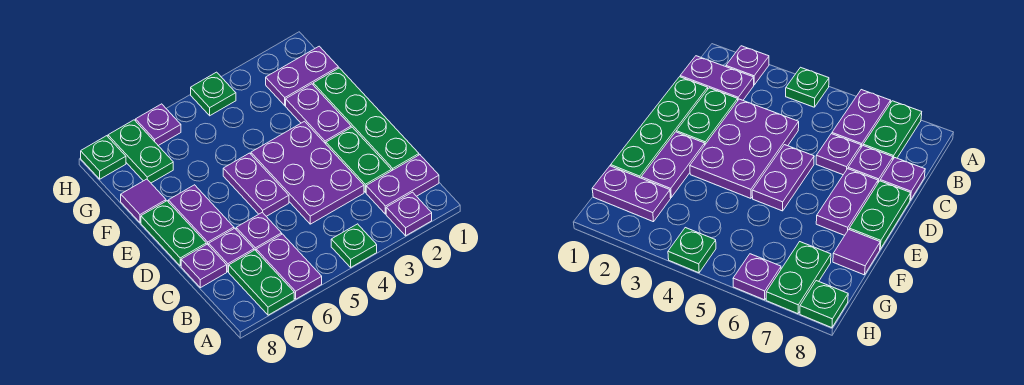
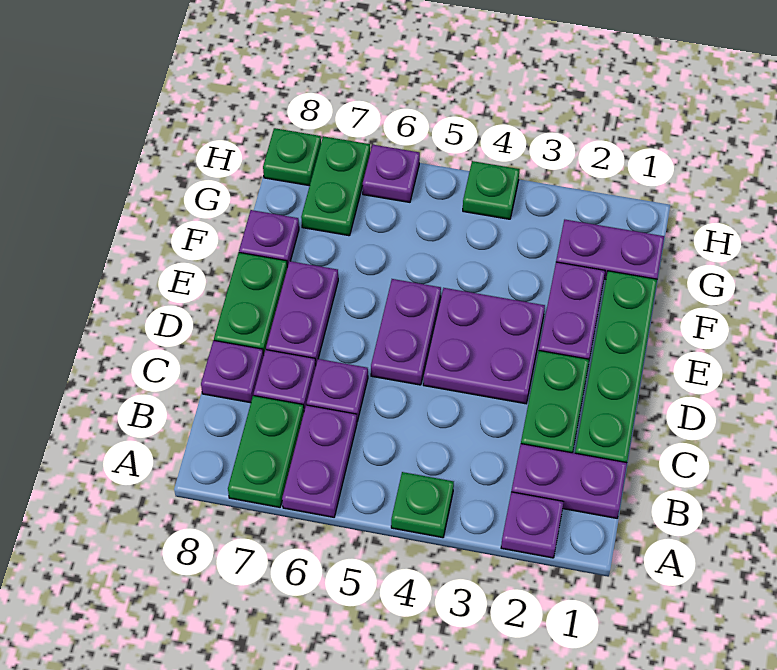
purple 2x3 plate [251,121,364,224] -> purple 2x2 plate [423,288,545,404]
purple 1x1 tile [121,179,166,223] -> purple 1x1 plate [239,210,299,267]

